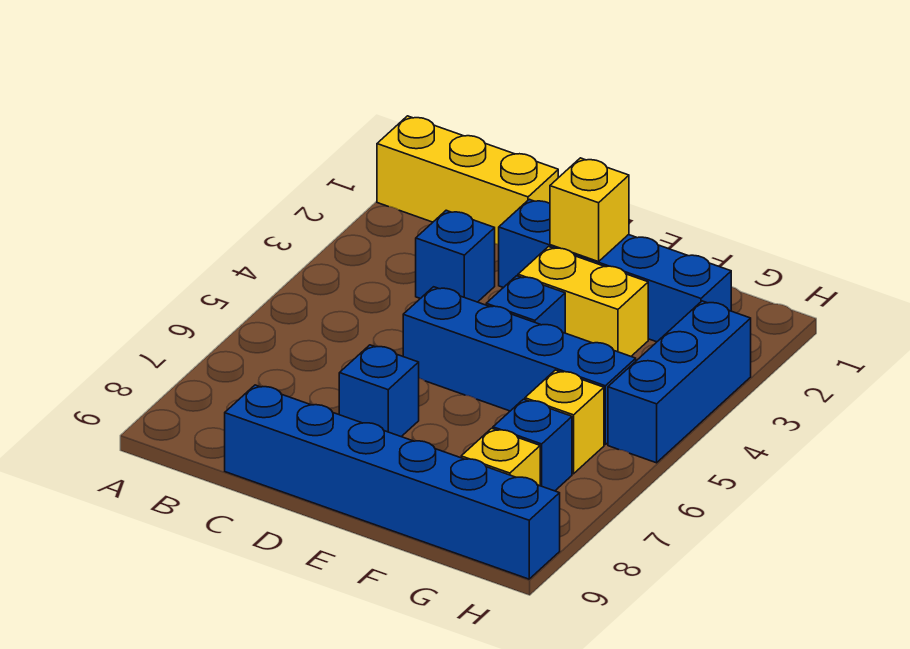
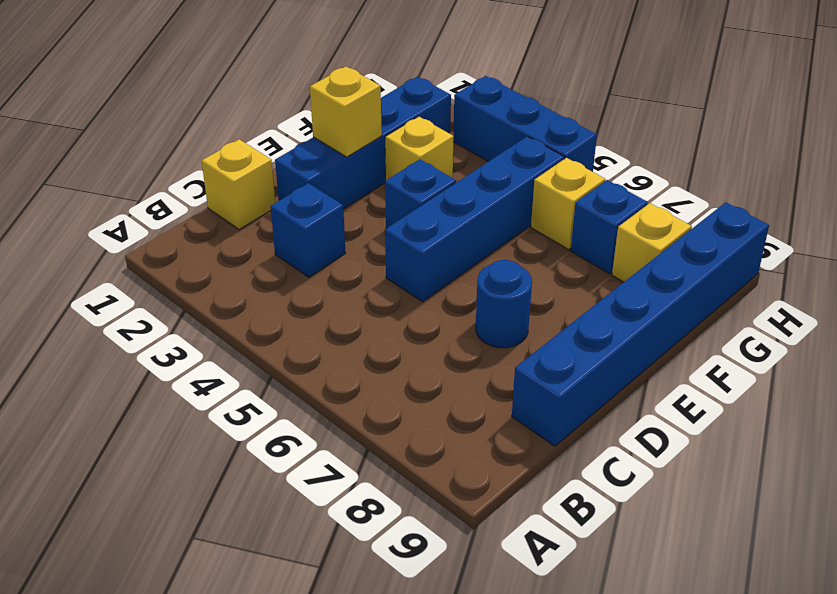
yellow 1x3 brick [377,116,558,245] -> yellow 1x1 brick [202,139,275,229]
blue 1x1 brick [339,345,419,437] -> blue 1x1 round brick [476,260,532,348]
yellow 1x2 brick [518,247,648,356] -> yellow 1x1 brick [385,116,454,180]

